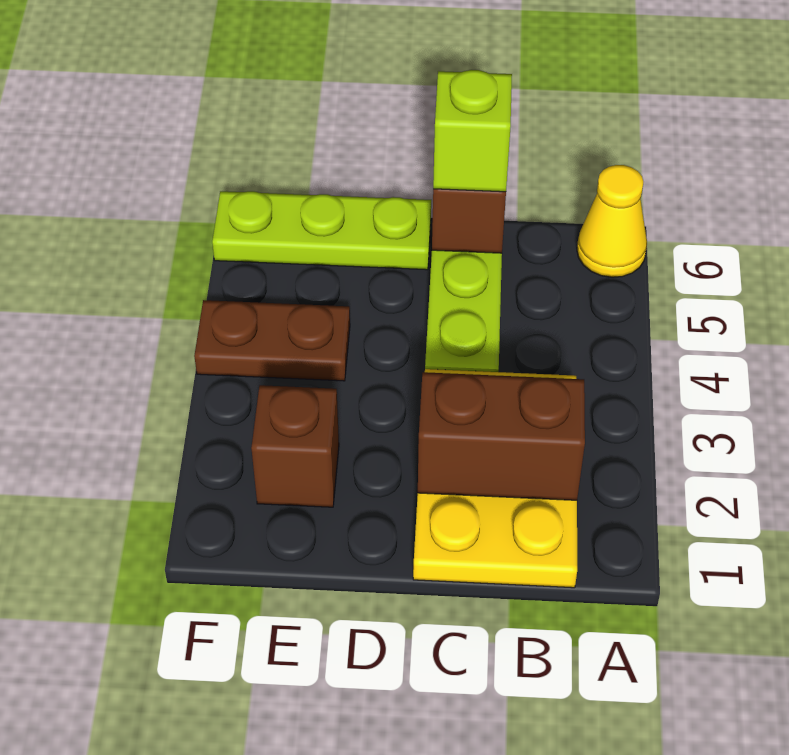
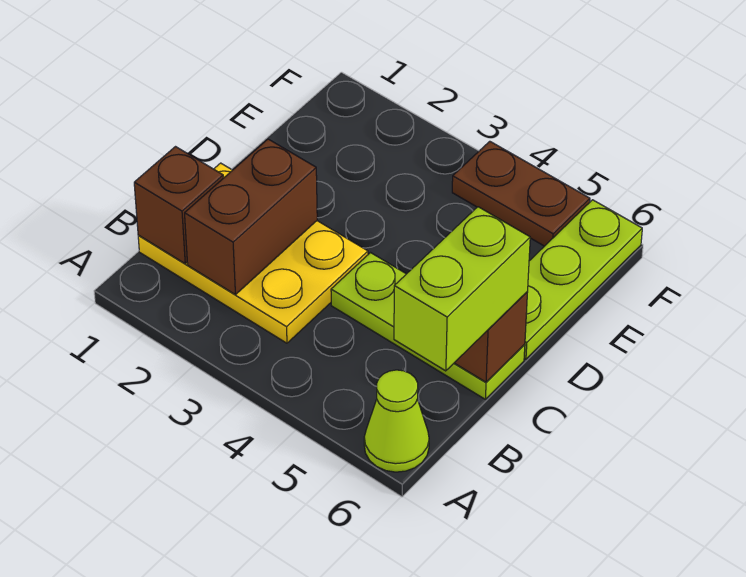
yellow 1x1 cone [577,165,647,277] -> lime 1x1 cone [364,370,429,472]
lime 1x1 brick [433,70,512,192] -> lime 1x2 brick [394,207,530,371]
brown 1x1 brick [251,385,339,507] -> brown 1x1 brick moved to [134,147,223,264]
brown 1x2 plate [194,300,350,381] -> brown 1x2 plate turned to [452,141,590,246]

